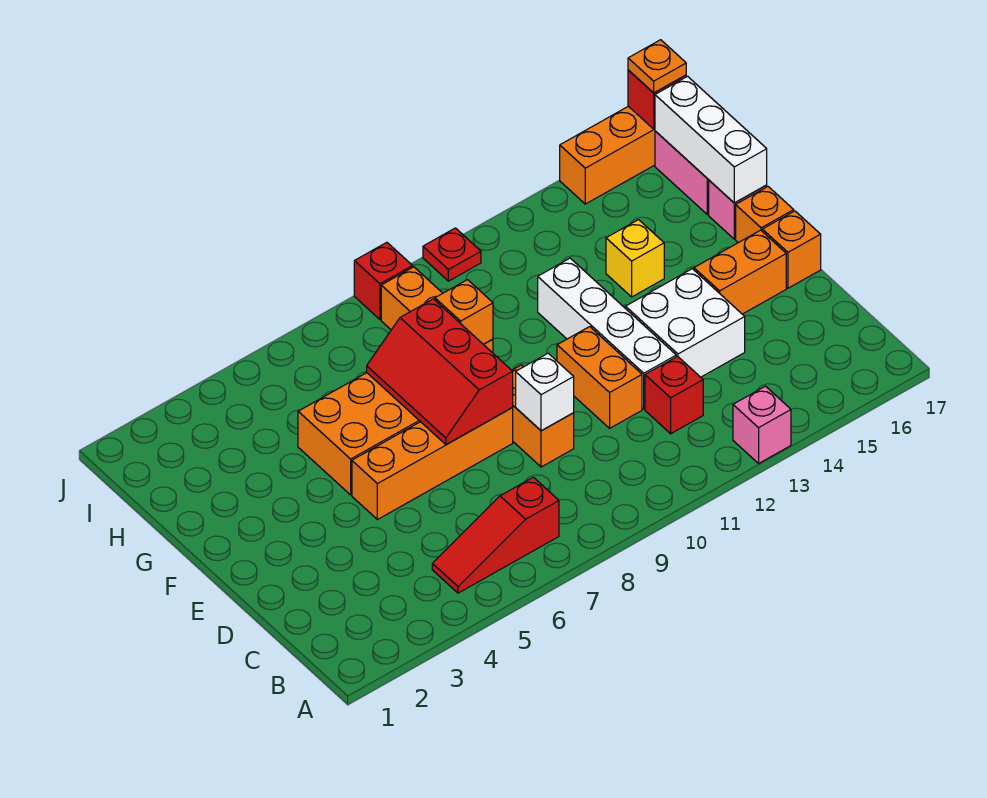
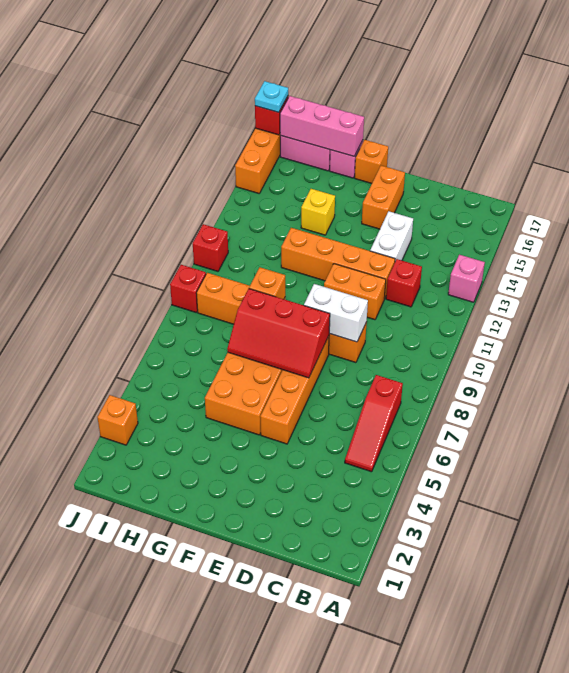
white 1x1 brick [516,353,574,431] -> white 1x2 brick [304,284,368,342]
white 1x4 brick [538,258,676,409] -> orange 1x4 brick [281,228,395,299]
white 2x2 brick [626,269,745,377] -> white 1x2 brick [370,211,413,261]
orange 1x1 brick [762,211,821,288] -> orange 1x1 brick moved to [97,395,138,445]
white 1x3 brick [655,76,767,203] -> pink 1x3 brick [280,96,364,156]
red 1x1 plate [423,228,481,281] -> red 1x1 brick [193,224,228,271]
orange 1x1 plate [628,40,686,93] -> cyan 1x1 plate [255,81,288,112]

